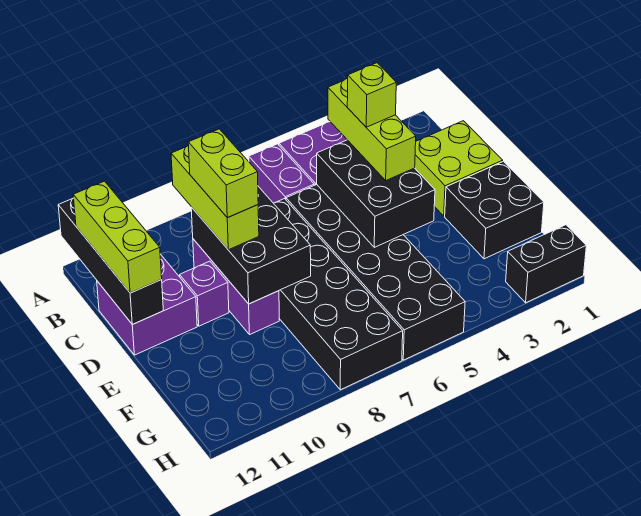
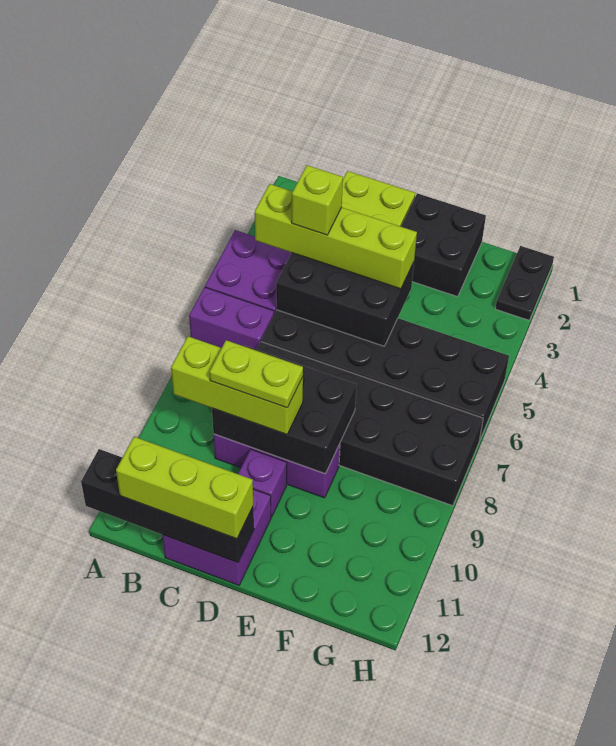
lime 1x3 brick [328,79,416,180] -> lime 1x4 brick [255,184,417,289]
lime 1x2 brick [188,129,258,218] -> lime 1x2 plate [209,340,303,408]
black 1x2 brick [506,225,586,303] -> black 1x2 plate [495,246,554,320]

